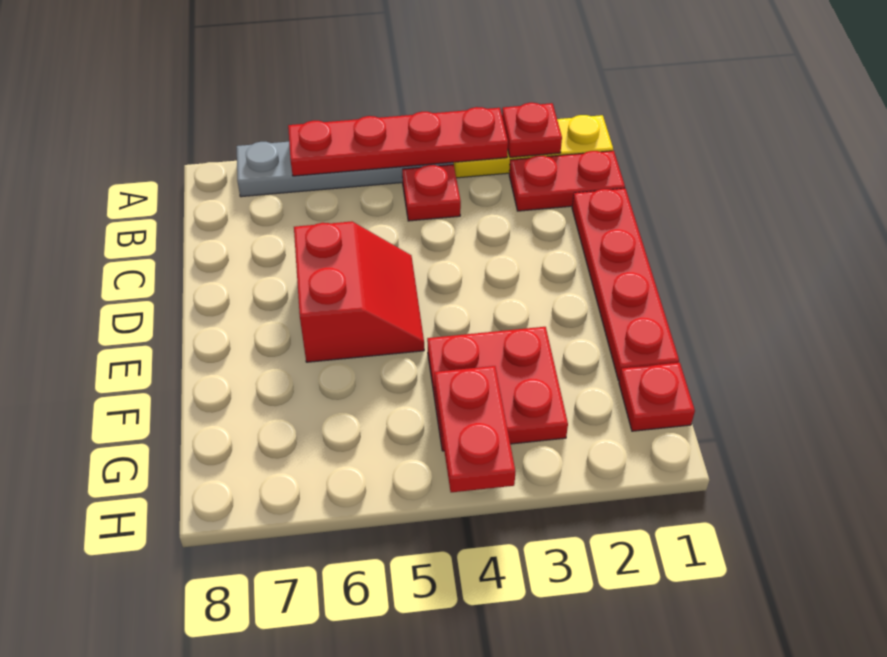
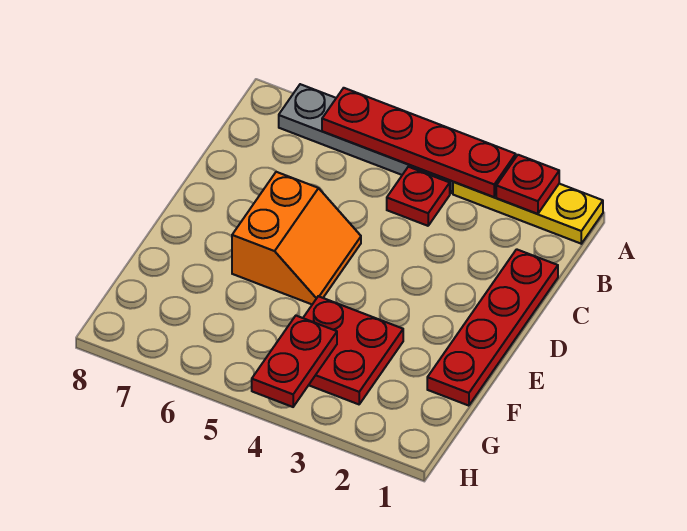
red 1x2 plate [509,151,625,211] -> none
red 2x2 slope [294,222,424,362] -> orange 2x2 slope [232,172,361,304]
red 1x1 plate [619,363,695,431] -> none

